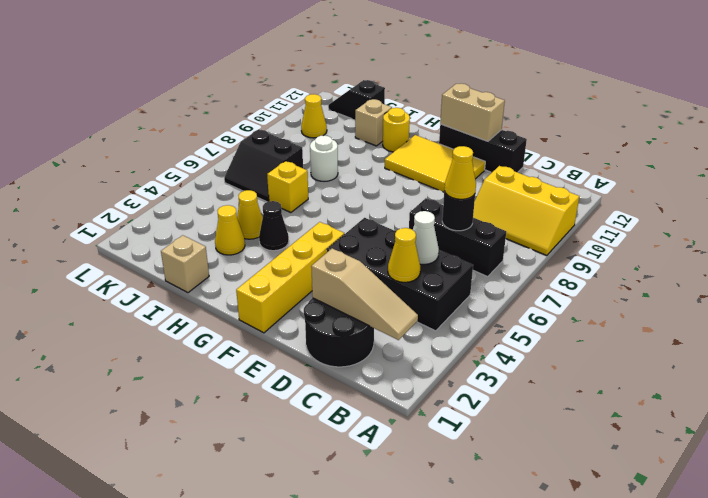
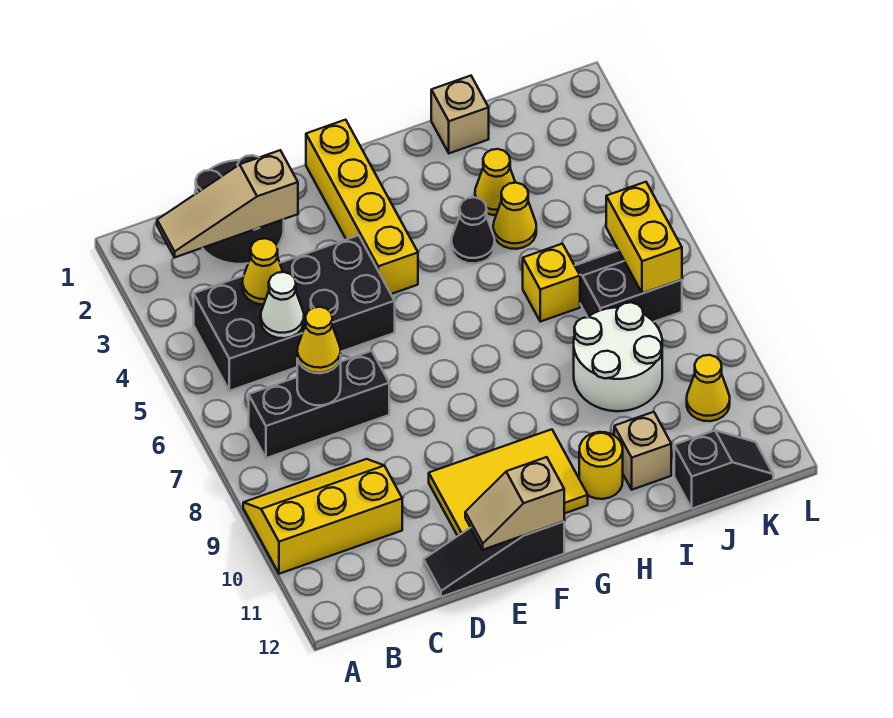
black 1x3 brick [439,124,527,172] -> black 1x3 slope [424,522,564,597]
tan 1x2 brick [440,83,505,141] -> tan 1x2 slope [465,457,564,550]
white 1x1 round brick [310,135,338,181] -> white 2x2 round brick [574,302,662,411]
none -> yellow 1x2 brick [606,182,682,293]

